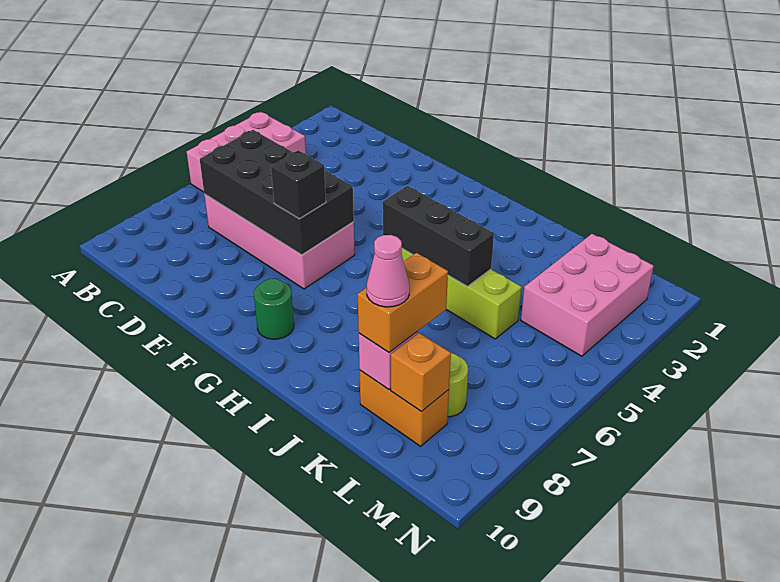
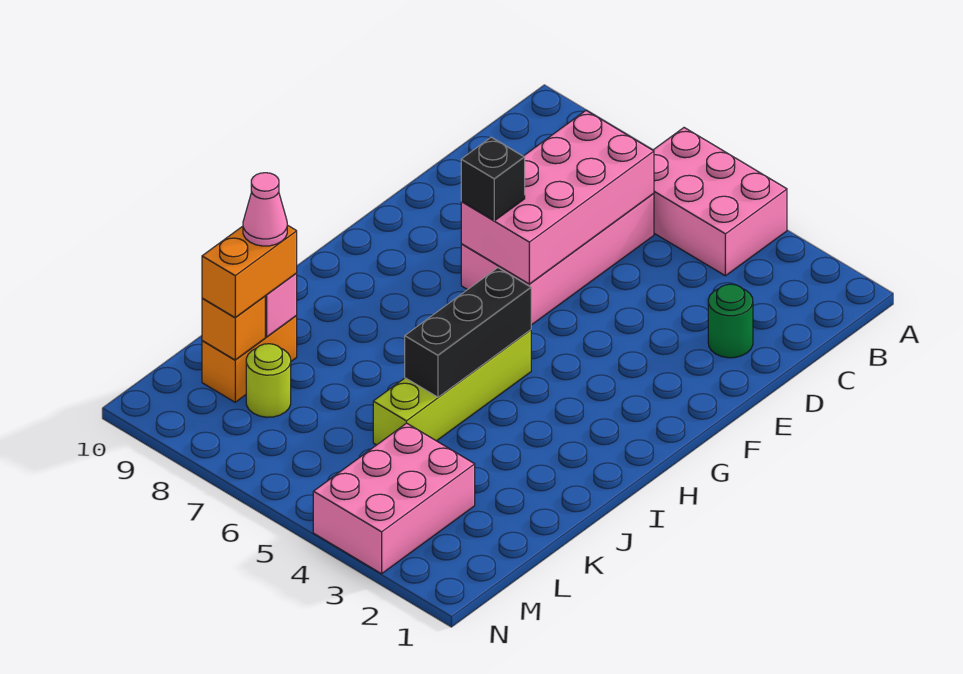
black 2x4 brick [200,130,354,255] -> pink 2x4 brick [461,111,654,284]
green 1x1 round brick [254,279,294,339] -> green 1x1 round brick moved to [708,284,753,358]
orange 1x2 brick [358,253,448,352] -> orange 1x2 brick turned to [202,225,297,318]
pink 2x3 brick [521,234,654,356] -> pink 2x3 brick turned to [313,423,475,574]

